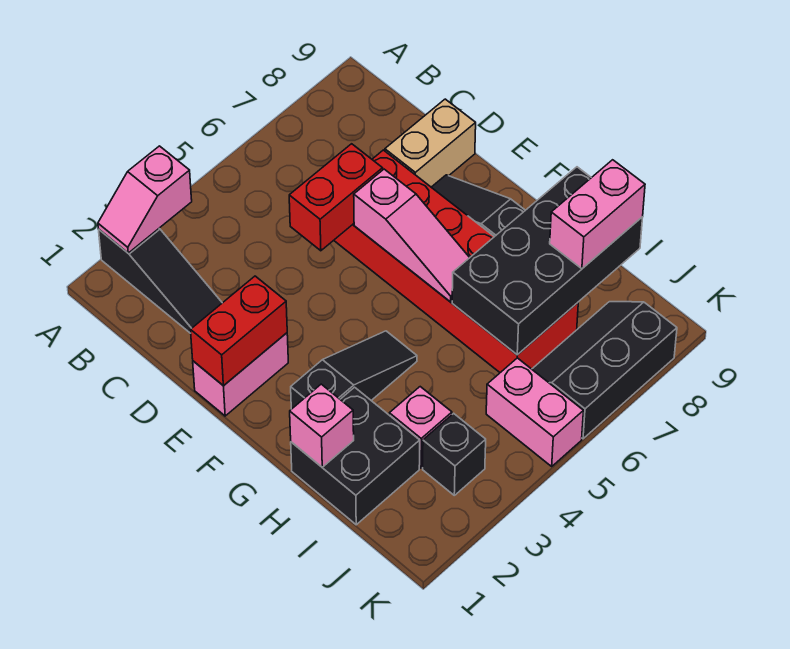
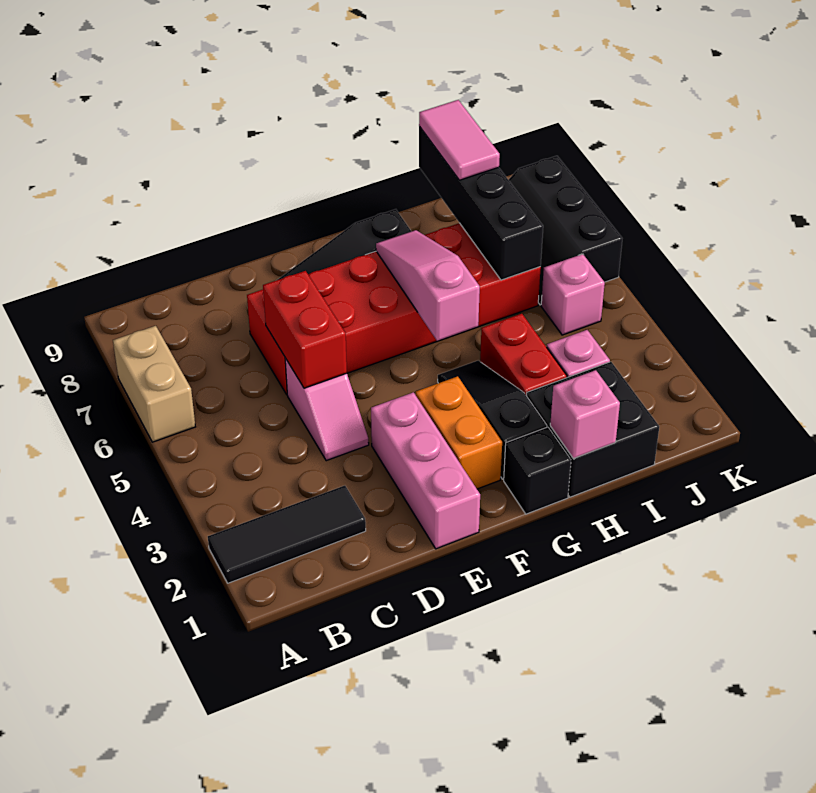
black 1x3 slope [99,229,222,333] -> black 1x3 tile [208,486,366,583]
pink 1x2 slope [98,146,192,253] -> pink 1x2 slope moved to [285,358,369,461]
tan 1x2 brick [385,99,476,187] -> tan 1x2 brick moved to [113,326,195,442]
pink 1x2 brick [193,333,288,416] -> pink 1x3 brick [371,392,480,549]
red 1x2 brick [191,276,287,386] -> red 1x2 brick moved to [480,314,567,395]
pink 1x3 slope [354,169,470,302] -> pink 1x3 slope turned to [376,230,480,341]
none -> orange 1x2 brick [416,376,502,489]
black 2x4 brick [452,167,643,355] -> black 1x4 brick [419,127,543,280]
pink 1x2 brick [550,160,645,269] -> pink 1x2 tile [419,100,500,180]
black 1x1 brick [423,413,486,495] -> black 1x1 brick moved to [504,427,571,514]
pink 1x2 brick [486,358,583,466] -> pink 1x1 brick [541,254,605,335]

